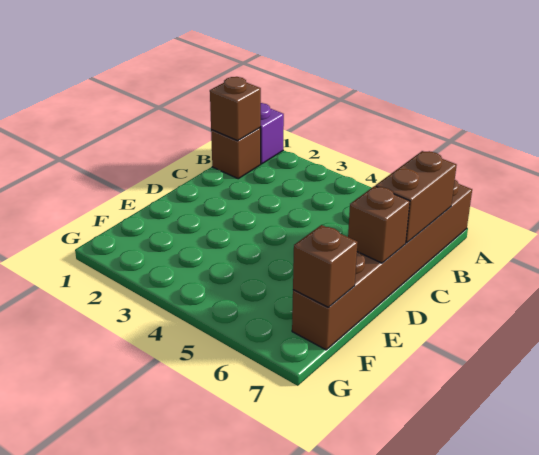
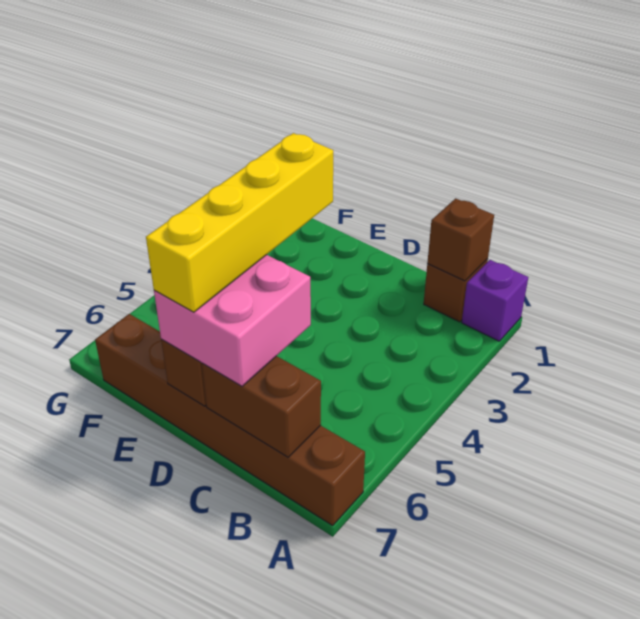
none -> pink 2x2 brick [154,255,311,386]
none -> yellow 1x4 brick [146,133,333,312]
brown 1x1 brick [293,225,358,307] -> none

